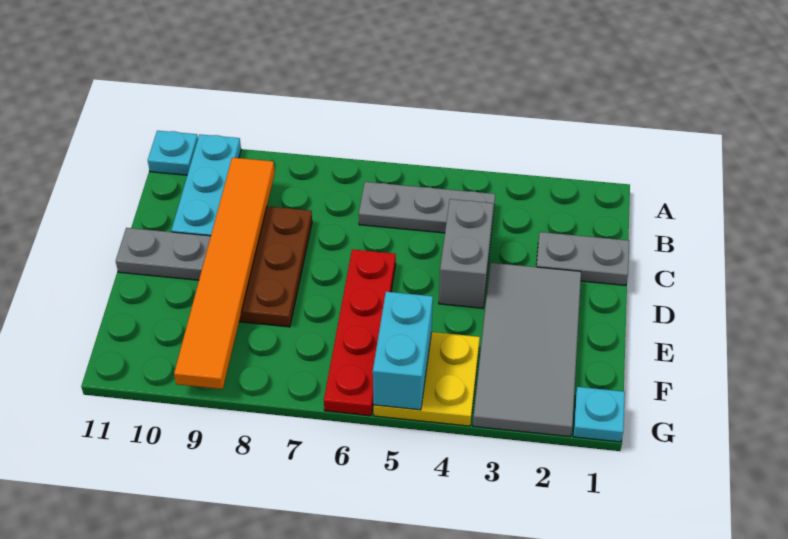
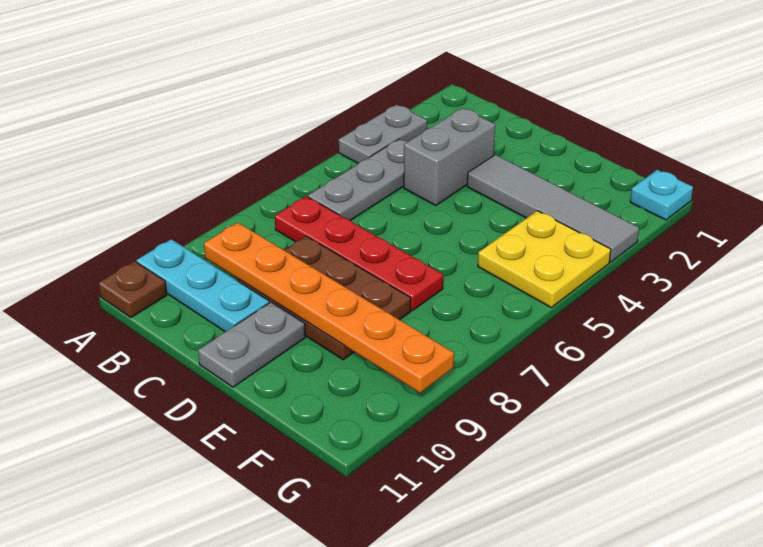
cyan 1x1 plate [148,131,198,175] -> brown 1x1 plate [99,261,167,318]
orange 1x6 tile [174,158,275,389] -> orange 1x6 plate [204,223,454,393]
grey 1x2 plate [536,232,629,285] -> grey 1x2 plate moved to [339,105,427,163]
grey 1x2 brick [439,199,494,308] -> grey 1x2 brick turned to [404,108,495,206]
grey 2x4 tile [473,263,581,437] -> grey 1x4 tile [467,155,639,262]
red 1x4 plate [324,249,396,416] -> red 1x4 plate moved to [275,196,443,311]
cyan 1x2 brick [373,292,433,410] -> none

